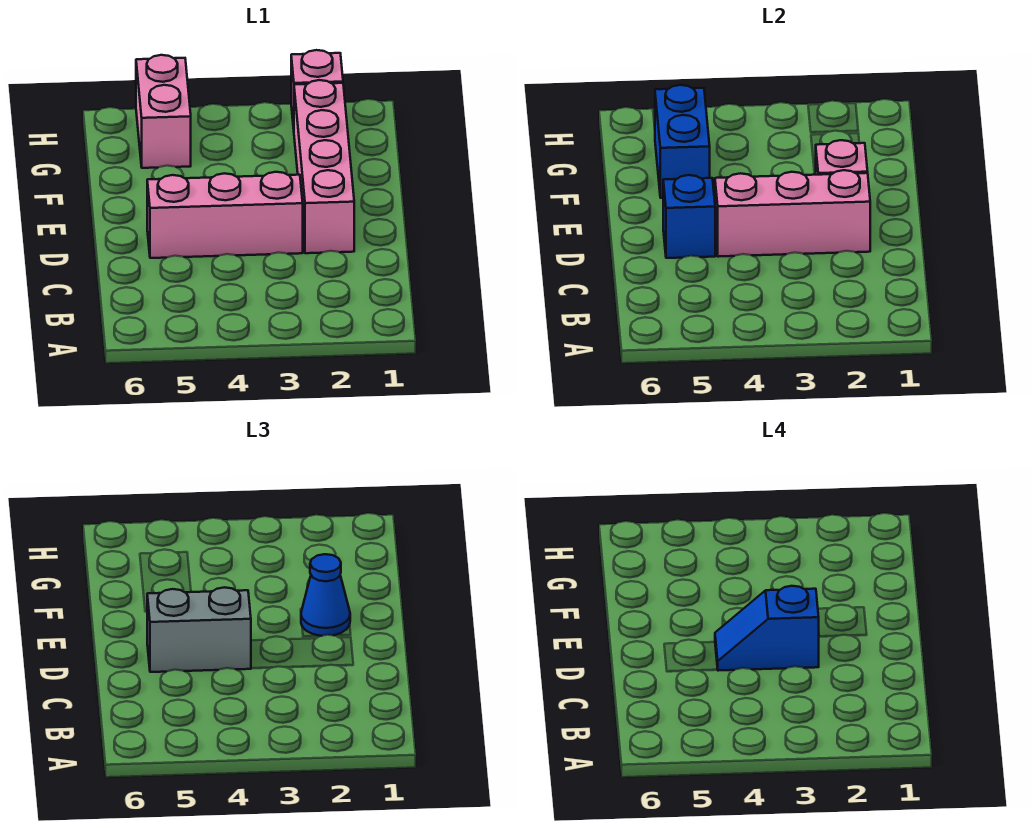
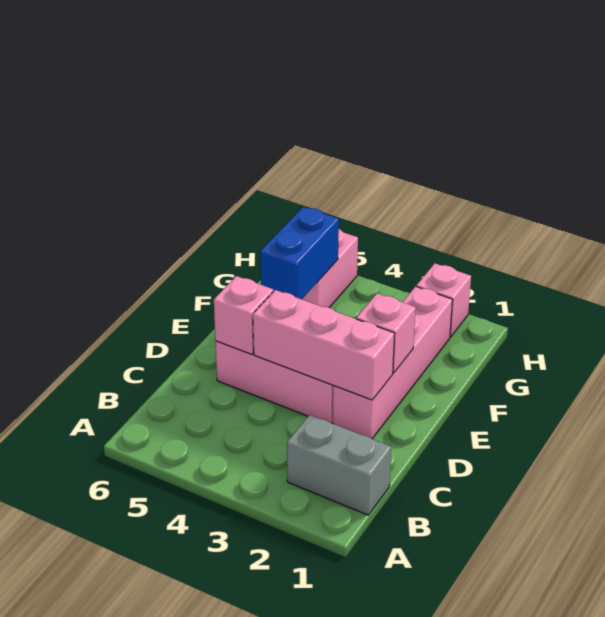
blue 1x2 slope [715,586,819,671] -> none
grey 1x2 brick [147,587,251,672] -> grey 1x2 brick moved to [287,415,391,515]
blue 1x1 brick [663,175,715,258] -> pink 1x1 brick [214,276,273,355]
blue 1x1 cone [301,554,350,636] -> none

